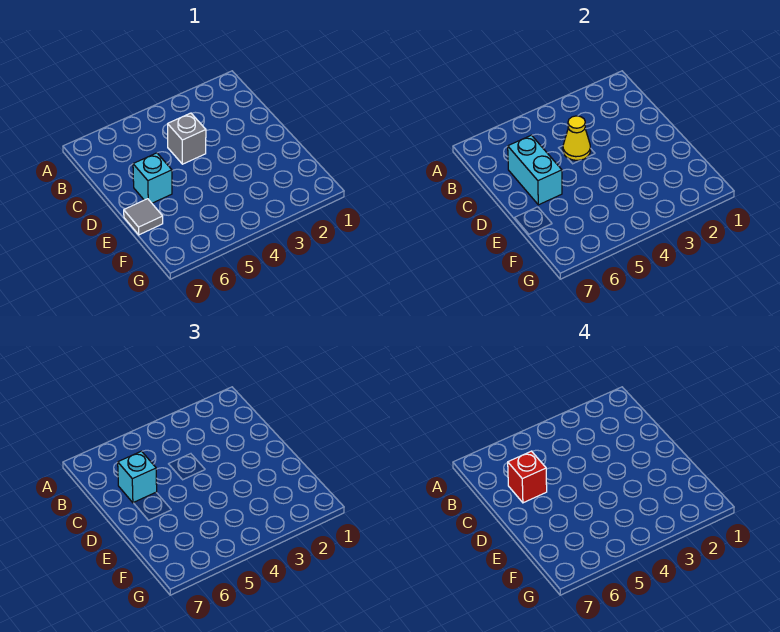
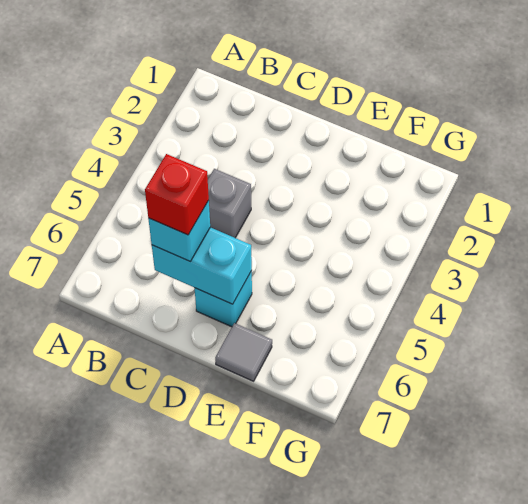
yellow 1x1 cone [563,116,590,160] -> none

